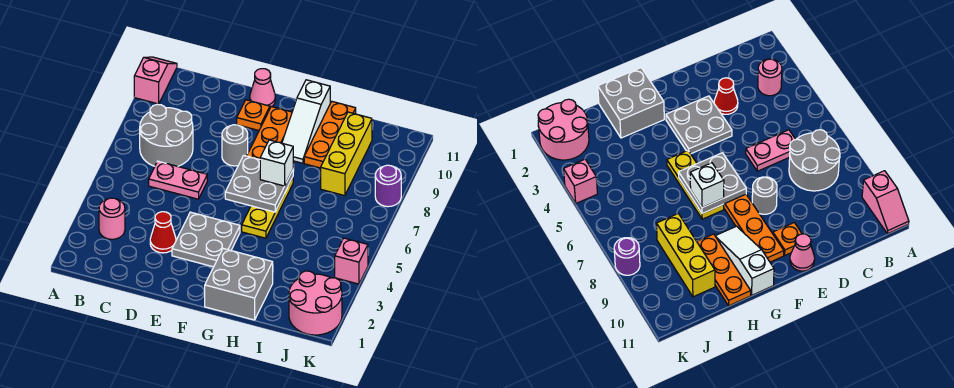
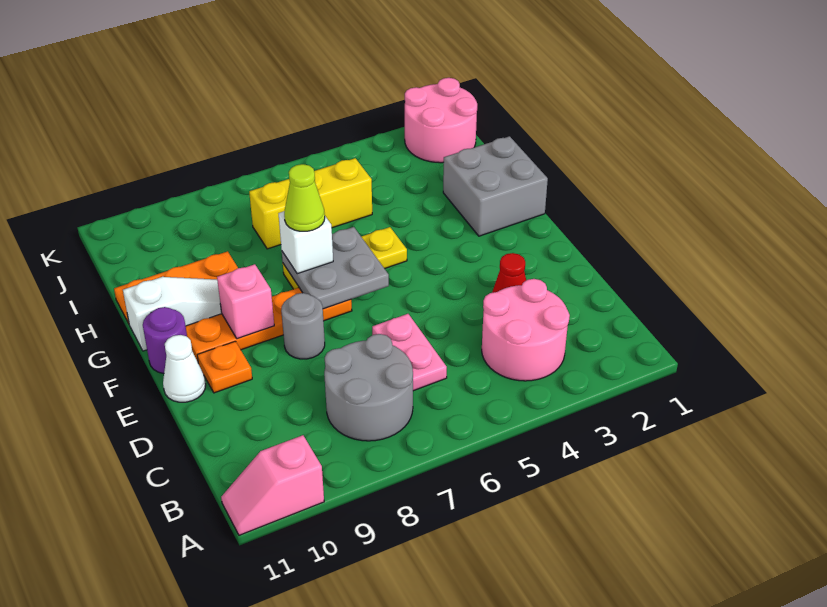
pink 1x1 round brick [99,198,125,239] -> pink 2x2 round brick [482,279,570,381]
grey 2x2 plate [172,212,240,267] -> none
pink 1x1 cone [250,69,275,108] -> white 1x1 cone [163,335,206,402]
none -> lime 1x1 cone [284,164,325,231]
yellow 1x3 brick [321,112,372,196] -> yellow 1x3 brick moved to [249,158,372,249]
pink 1x1 brick [335,238,368,284] -> pink 1x1 brick moved to [217,264,274,339]
purple 1x1 round brick [375,165,401,207] -> purple 1x1 round brick moved to [143,307,187,374]

